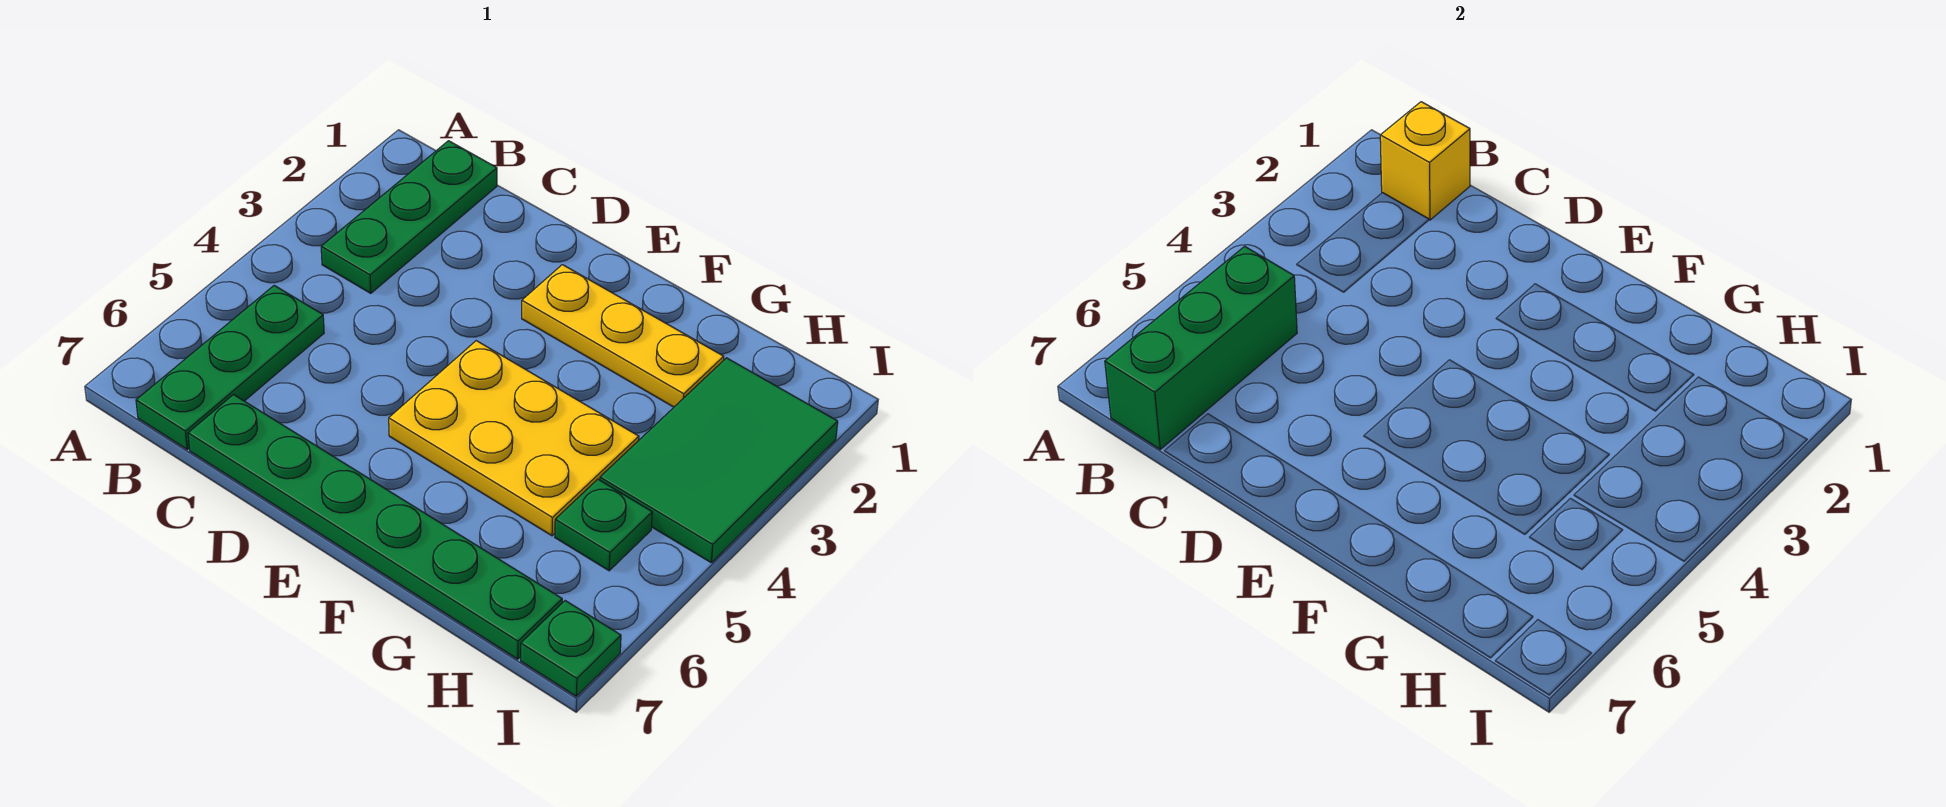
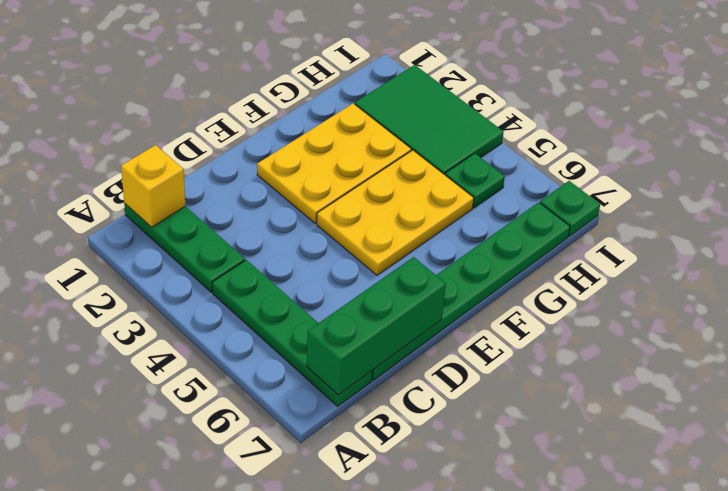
green 1x3 plate [136,285,324,449] -> green 1x4 plate [212,260,372,406]
green 1x3 brick [1105,246,1297,449] -> green 1x3 brick turned to [307,257,446,395]
yellow 1x3 plate [522,265,724,407] -> yellow 2x3 plate [257,103,411,223]

